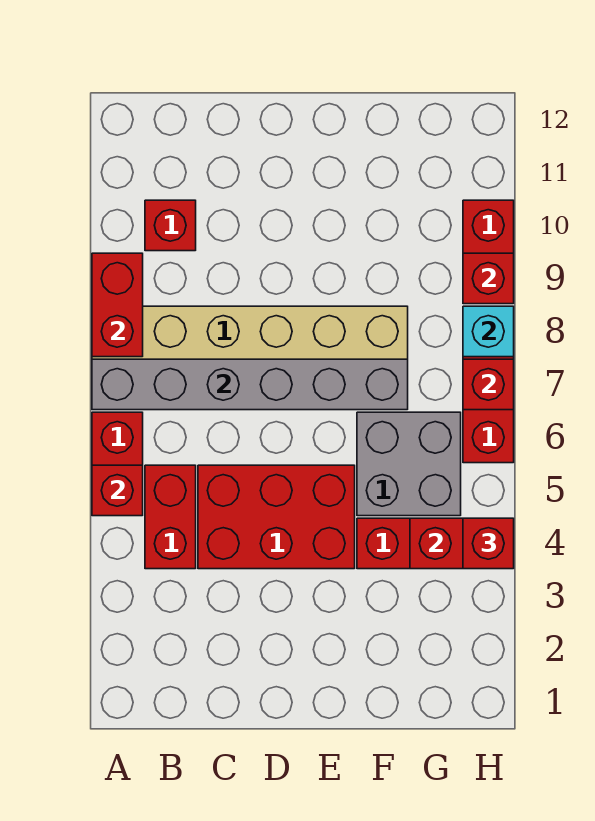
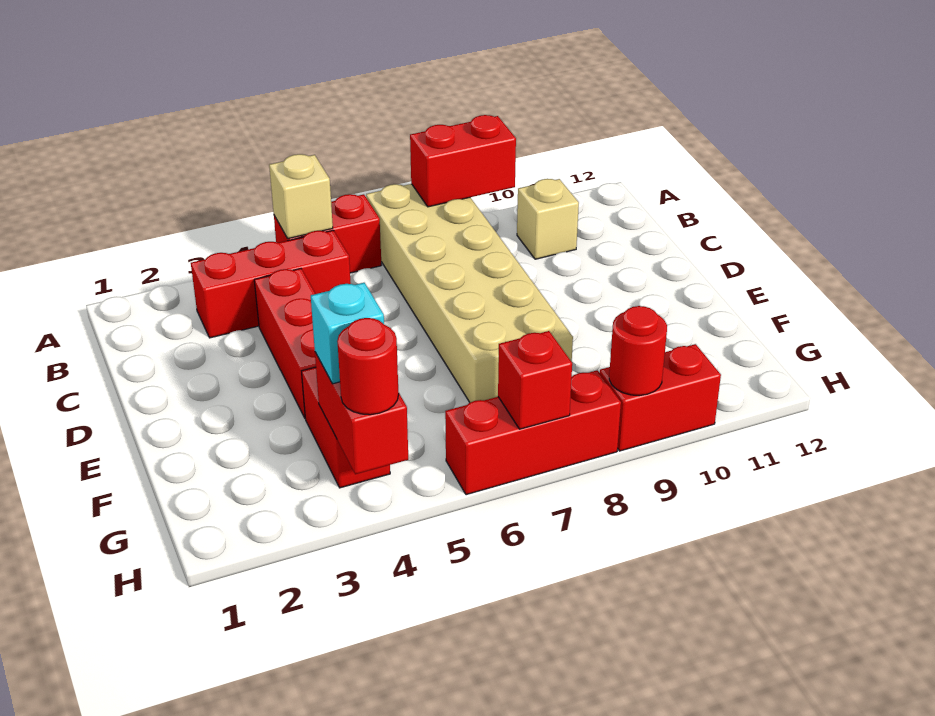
red 1x1 brick [92,465,143,516] -> tan 1x1 brick [269,154,333,239]
grey 1x6 brick [92,359,408,410] -> none
red 1x2 brick [145,465,196,569] -> red 1x3 brick [191,230,351,338]
red 1x1 brick [145,200,196,251] -> tan 1x1 brick [517,179,579,259]
red 2x3 brick [198,465,355,569] -> red 1x3 brick [254,269,316,418]
grey 2x2 brick [357,412,461,516] -> none
red 1x1 brick [463,518,514,569] -> red 1x1 round brick [337,318,399,415]
cyan 1x1 brick [463,306,514,357] -> cyan 1x1 brick moved to [311,283,384,384]
red 1x1 brick [463,253,514,304] -> red 1x1 round brick [609,306,667,396]

